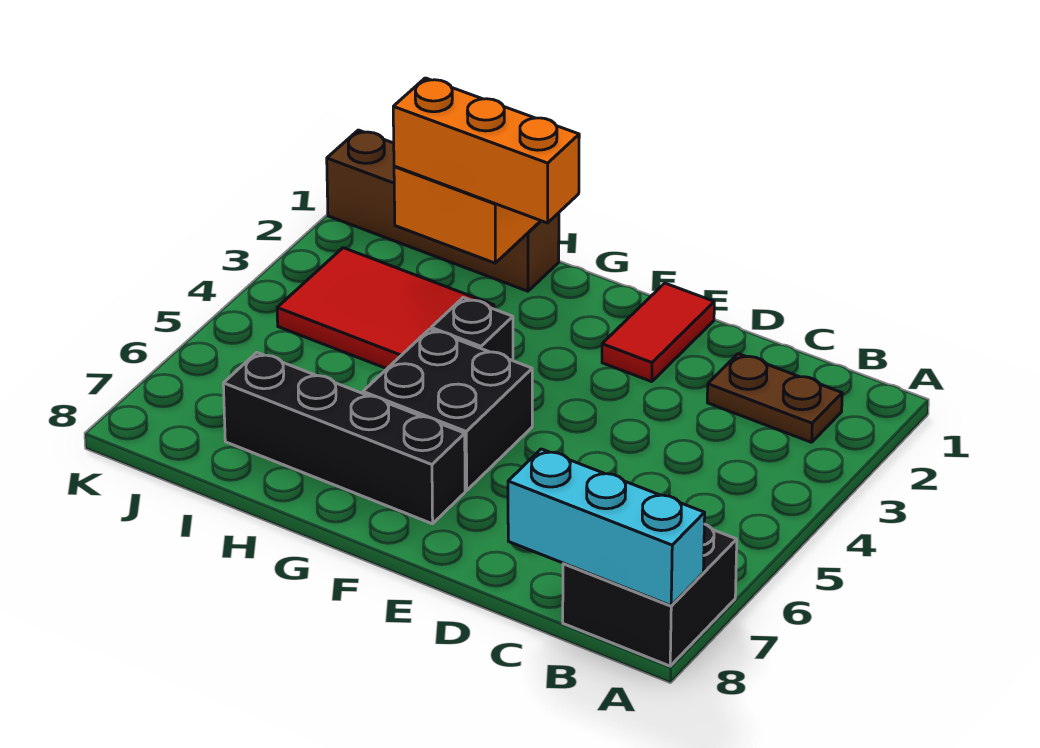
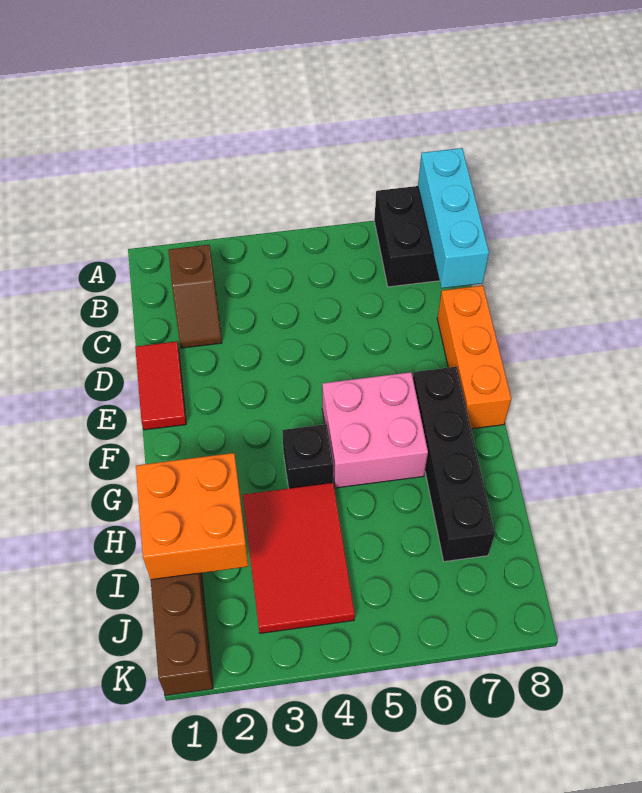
brown 1x2 plate [707,354,842,442] -> brown 1x2 slope [168,245,222,348]
red 1x2 tile [602,283,714,382] -> red 1x2 tile turned to [135,341,186,430]
black 2x2 brick [363,329,532,491] -> pink 2x2 brick [322,372,428,488]
orange 1x3 brick [393,78,579,223] -> orange 1x3 brick moved to [437,286,511,429]

